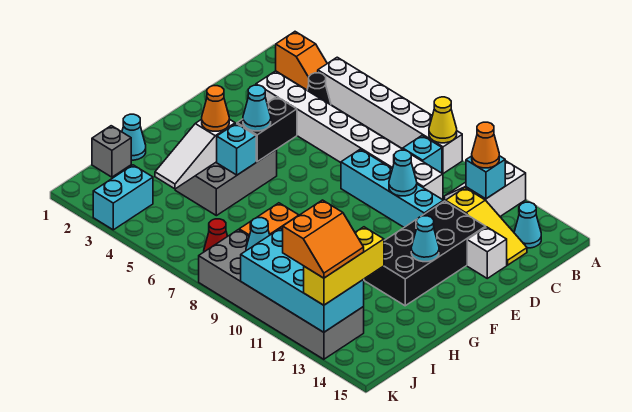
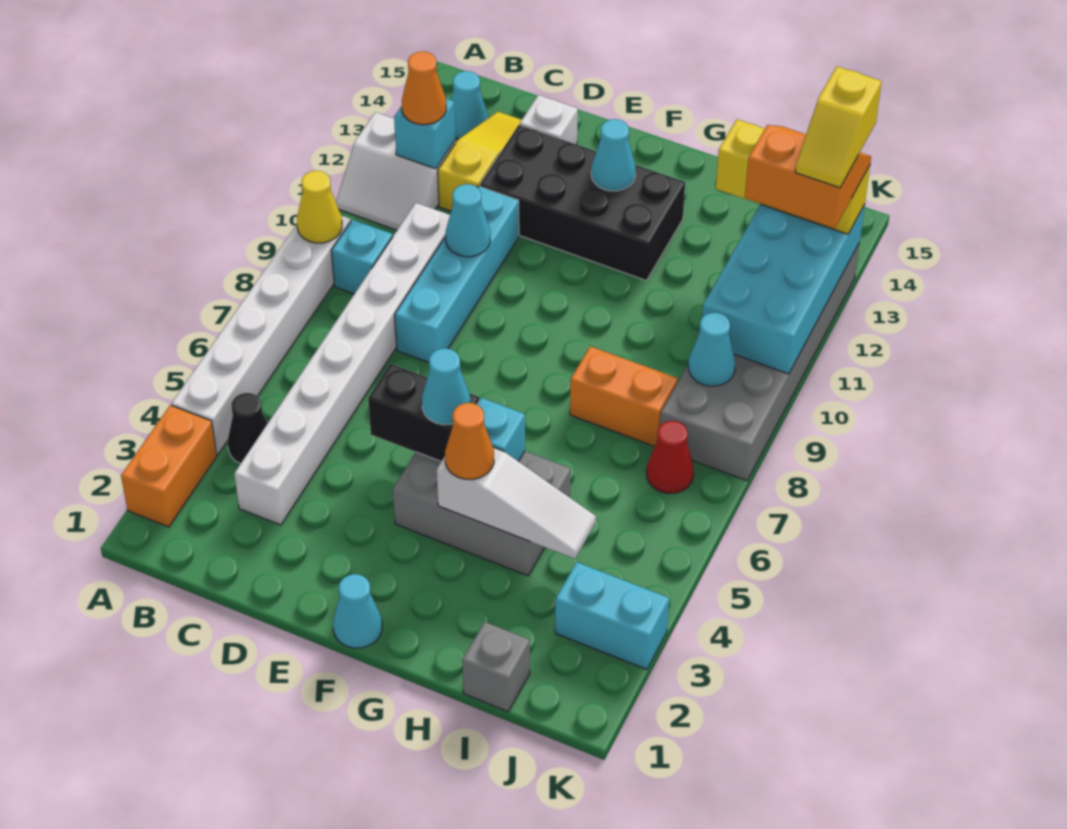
orange 1x2 slope [276,32,327,90] -> orange 1x2 brick [121,405,217,527]
cyan 1x1 cone [122,114,146,160] -> cyan 1x1 cone moved to [333,574,382,648]
none -> yellow 1x2 slope [795,66,882,188]

